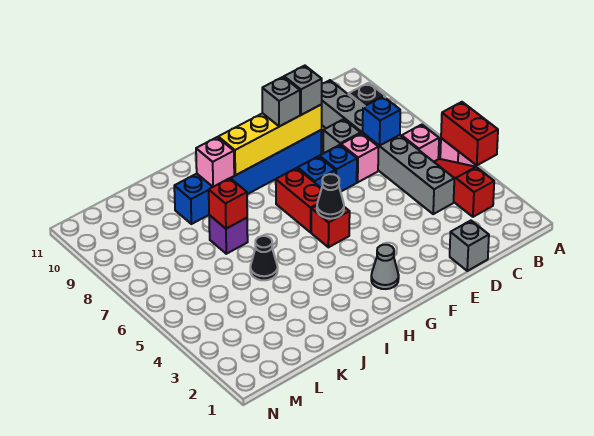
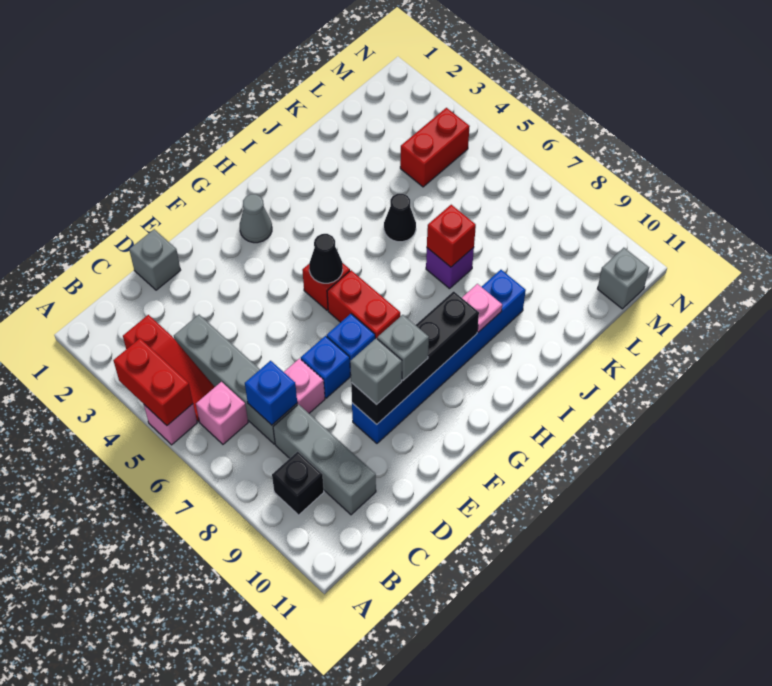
grey 1x1 brick [323,119,361,153] -> grey 1x1 brick moved to [598,248,649,309]
yellow 1x4 brick [218,104,322,175] -> black 1x4 brick [351,291,479,424]
pink 1x1 brick [196,137,234,187] -> pink 1x1 plate [462,284,502,332]
none -> red 1x2 brick [400,108,470,187]

